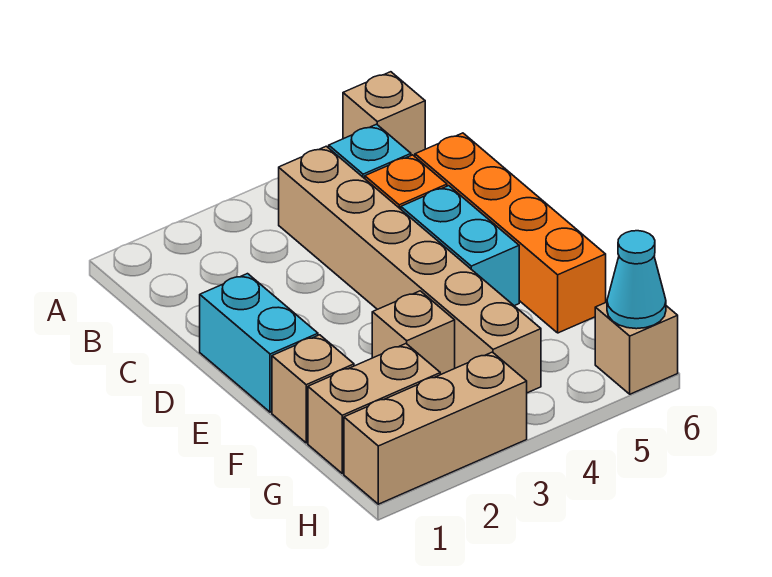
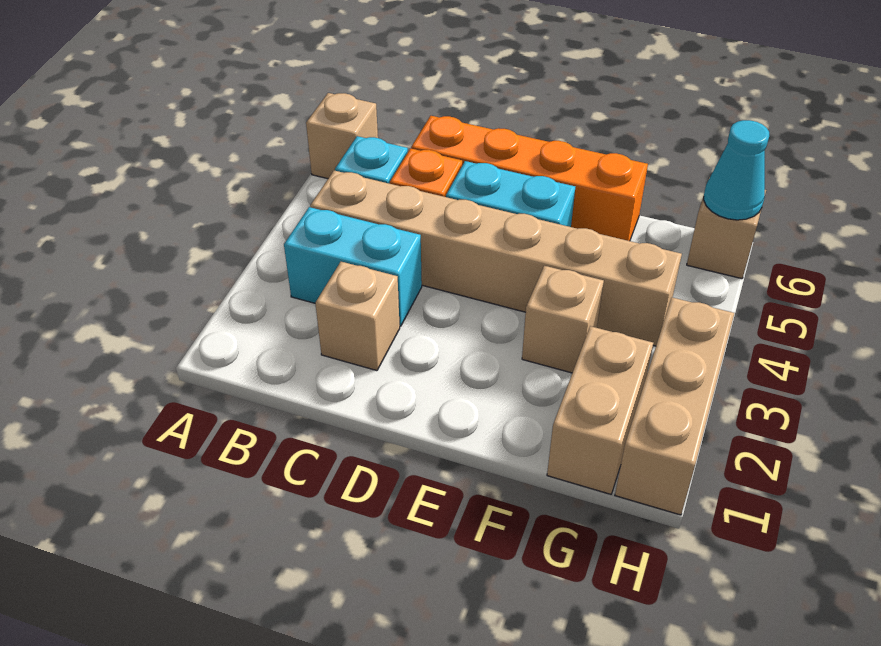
cyan 1x2 brick [200,274,318,412] -> cyan 1x2 brick moved to [284,207,422,326]
tan 1x1 brick [272,335,354,443] -> tan 1x1 brick moved to [315,262,400,371]

